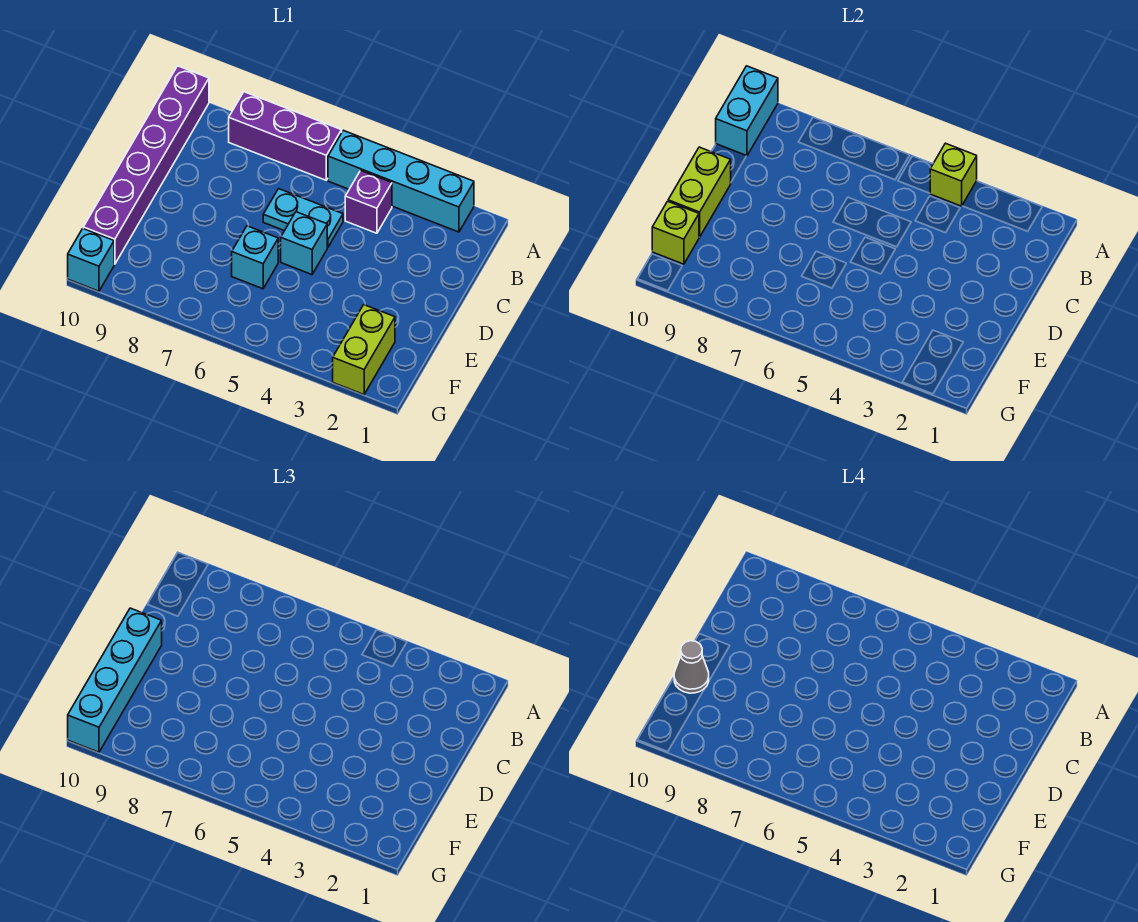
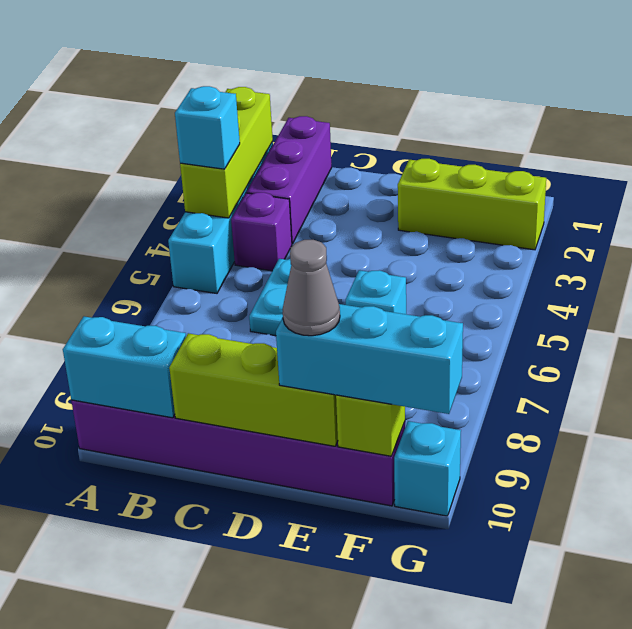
lime 1x1 brick [930,143,977,206] -> lime 1x3 brick [180,87,273,218]
purple 1x3 brick [229,92,342,180] -> purple 1x3 brick moved to [247,116,332,244]
cyan 1x1 brick [281,212,327,275] -> cyan 1x1 brick moved to [175,86,240,169]
lime 1x2 brick [668,147,731,237] -> lime 1x3 brick [169,333,338,446]
cyan 1x4 brick [68,608,162,752] -> cyan 1x3 brick [276,304,463,414]
lime 1x2 brick [333,305,395,395] -> lime 1x3 brick [398,159,546,250]

